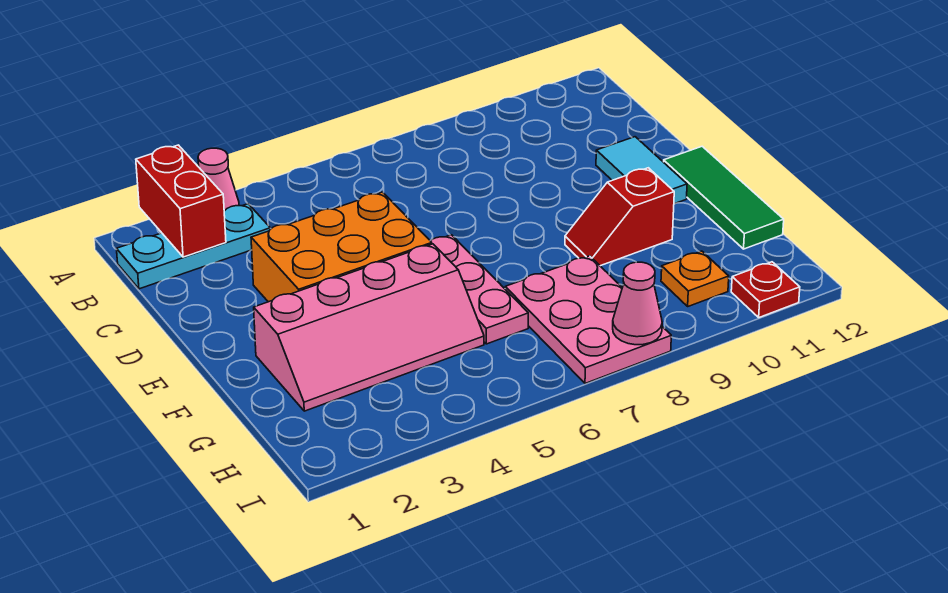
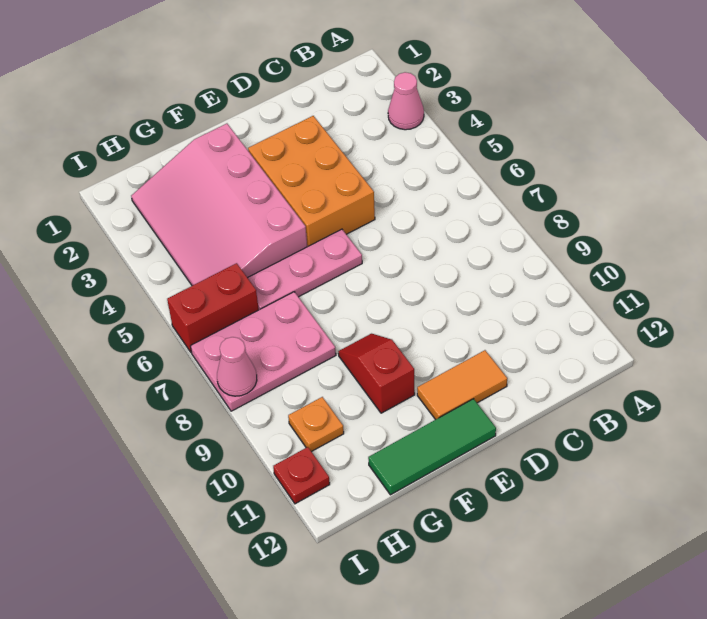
red 1x2 brick [136,145,226,257] -> red 1x2 brick moved to [167,263,259,353]
cyan 1x3 plate [117,204,270,289] -> none
cyan 1x2 tile [596,137,687,204] -> orange 1x2 tile [417,350,507,420]
pink 2x4 slope [254,244,484,411] -> pink 3x4 slope [131,124,307,286]

